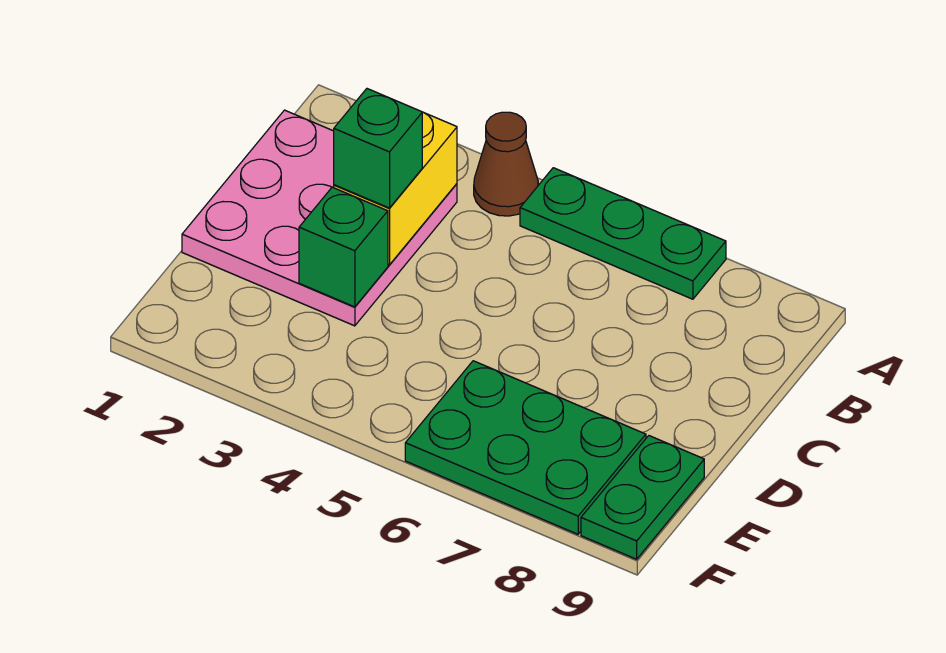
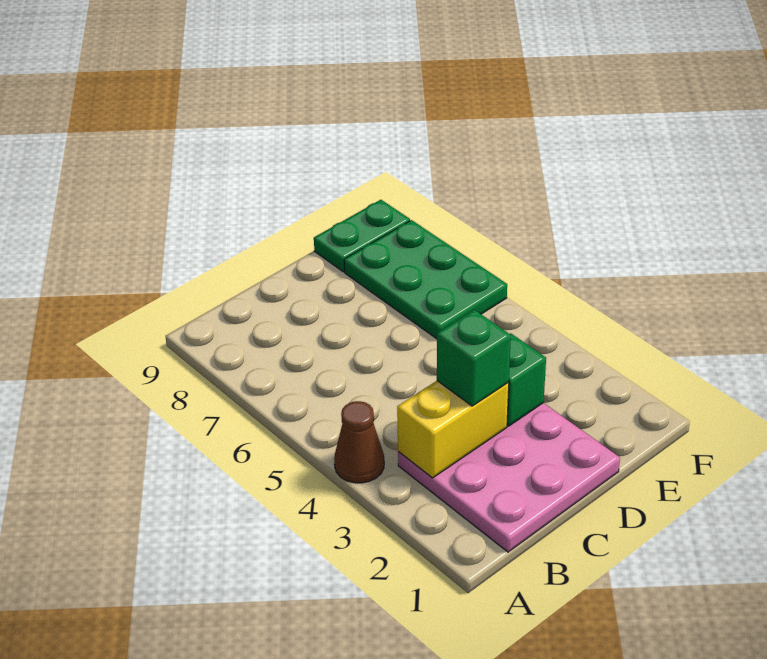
green 1x3 plate [520,168,726,299] -> none

